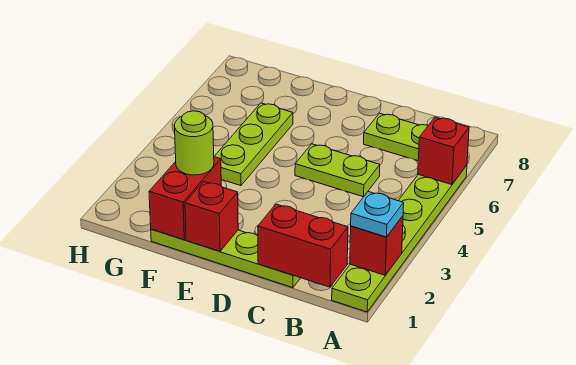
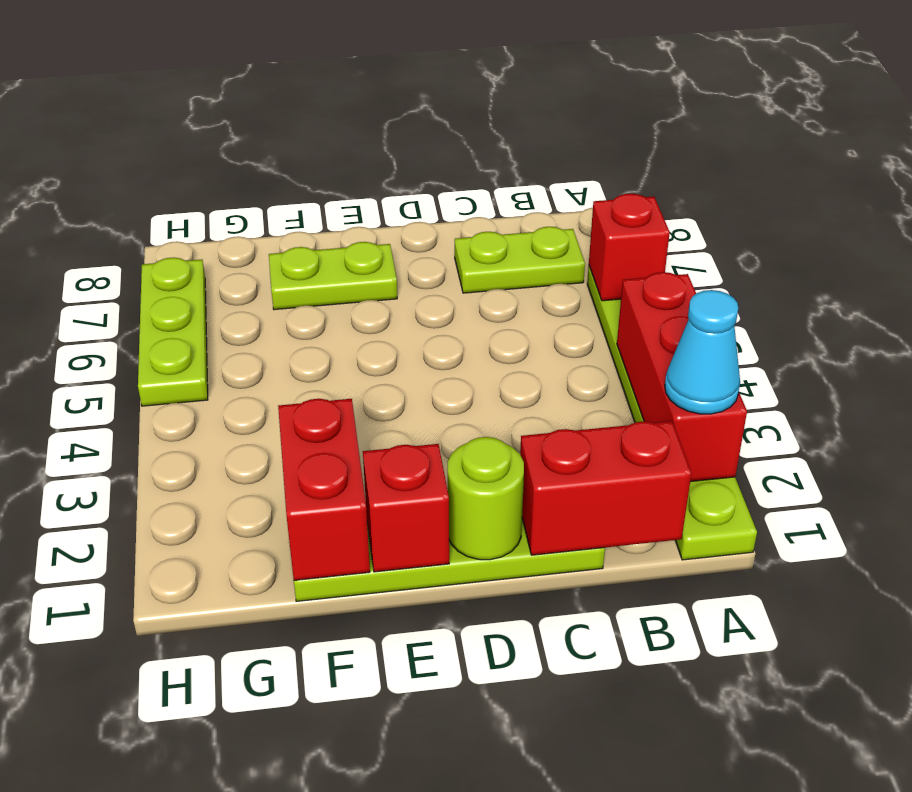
red 1x1 brick [350,216,403,275] -> red 1x3 brick [617,272,747,482]
cyan 1x1 plate [351,192,404,237] -> cyan 1x1 cone [665,290,740,414]
lime 1x2 plate [295,144,380,197] -> lime 1x2 plate moved to [269,242,397,310]
lime 1x1 round brick [175,111,214,175] -> lime 1x1 round brick moved to [448,437,524,560]
lime 1x3 plate [214,103,293,186] -> lime 1x3 plate moved to [138,257,208,406]

